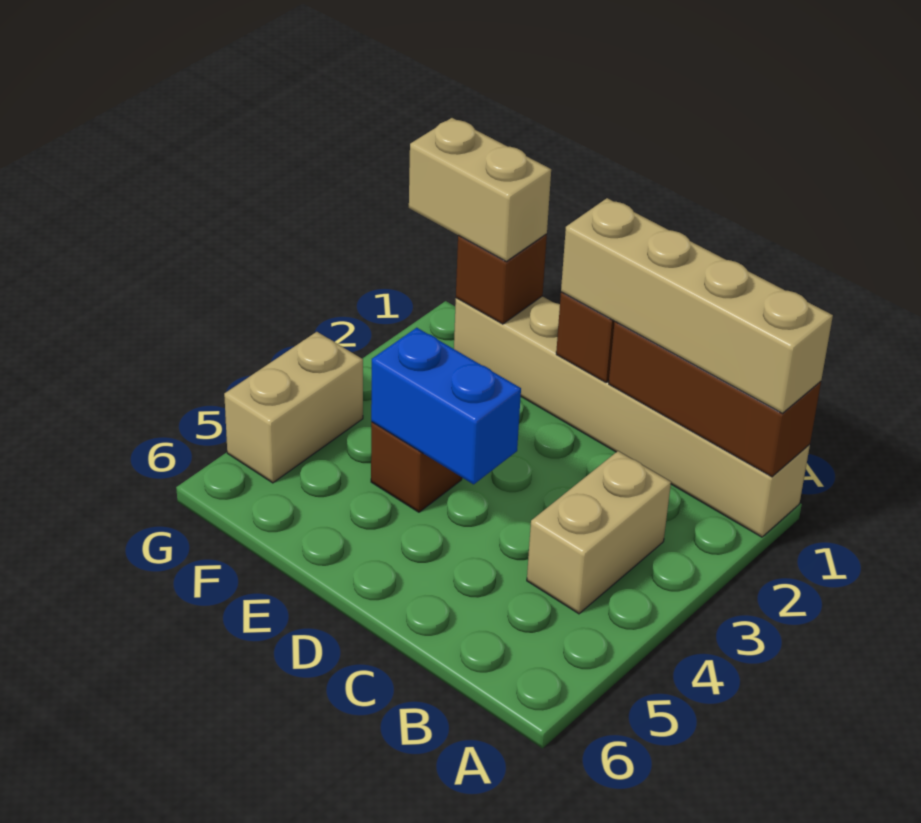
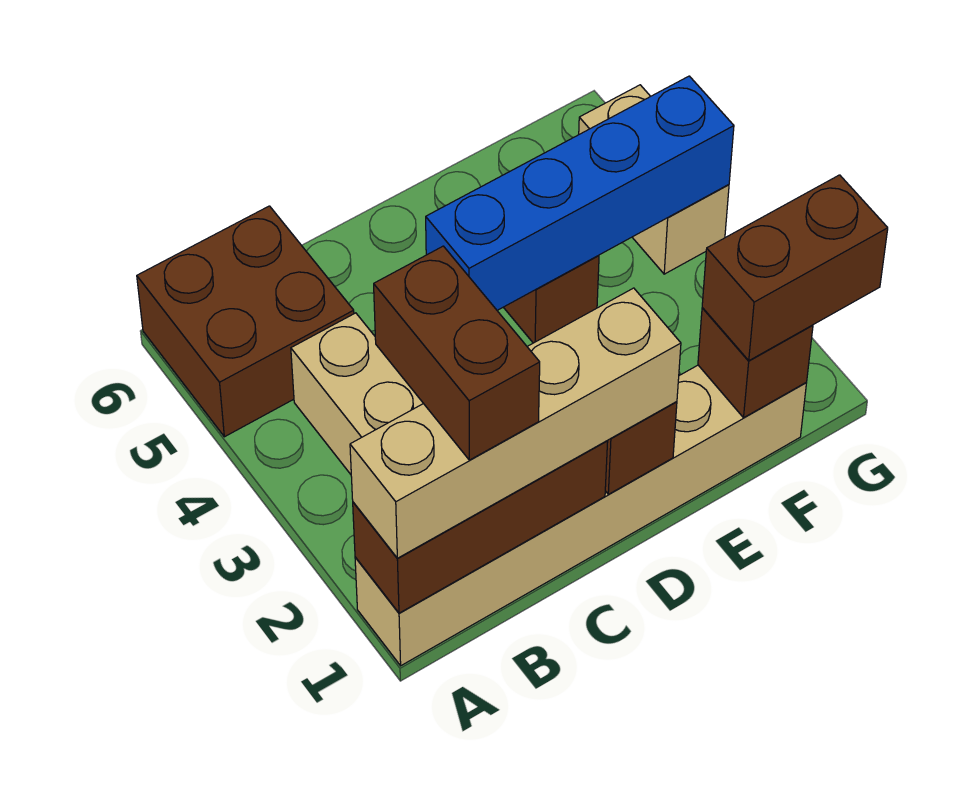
none -> brown 2x2 brick [137,206,354,437]
none -> brown 1x2 brick [374,246,540,460]
blue 1x2 brick [371,328,521,484] -> blue 1x4 brick [426,76,734,310]
tan 1x2 brick [409,118,551,261] -> brown 1x2 brick [702,175,888,361]

